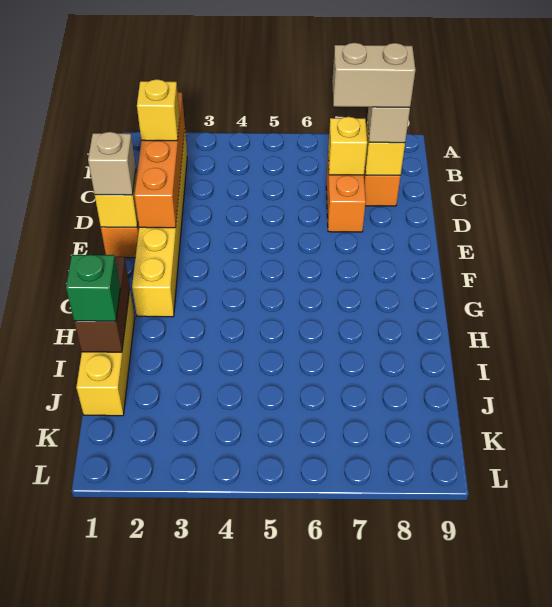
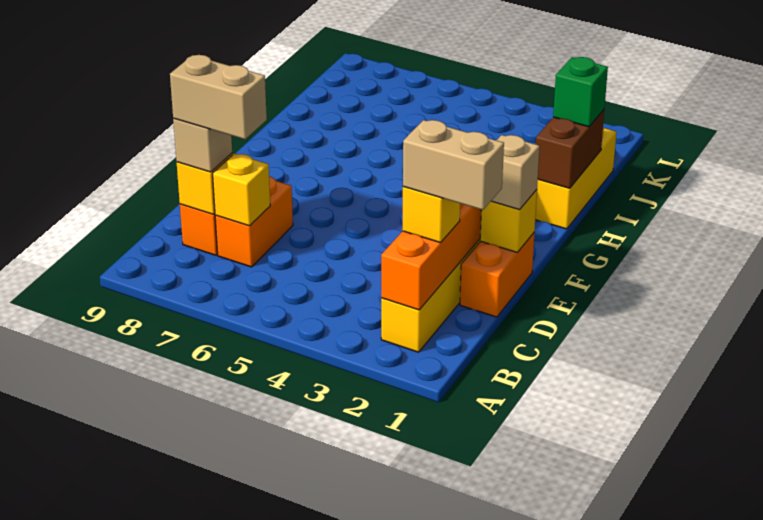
none -> tan 1x2 brick [403,120,504,210]

